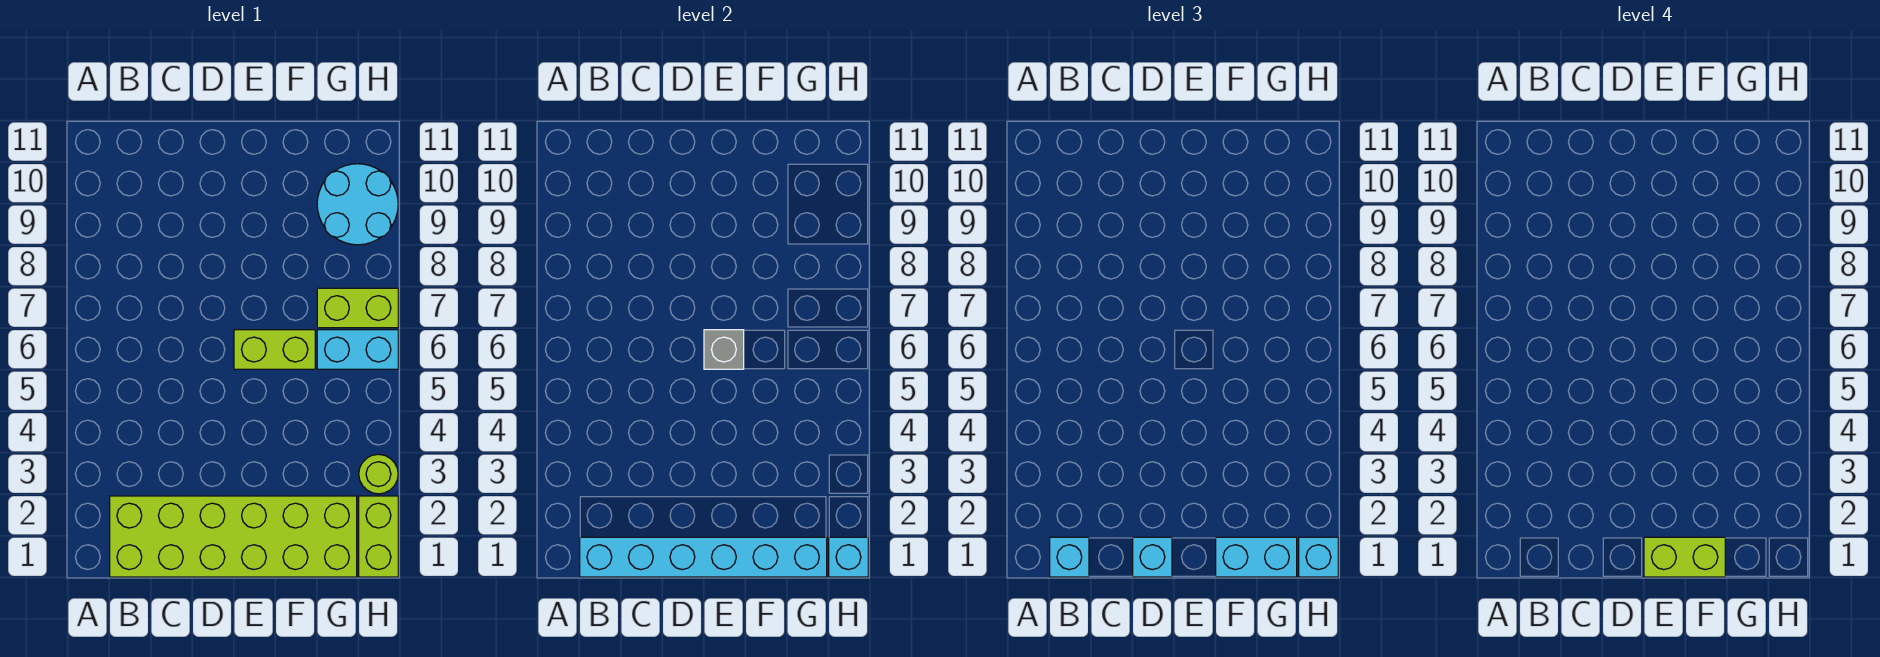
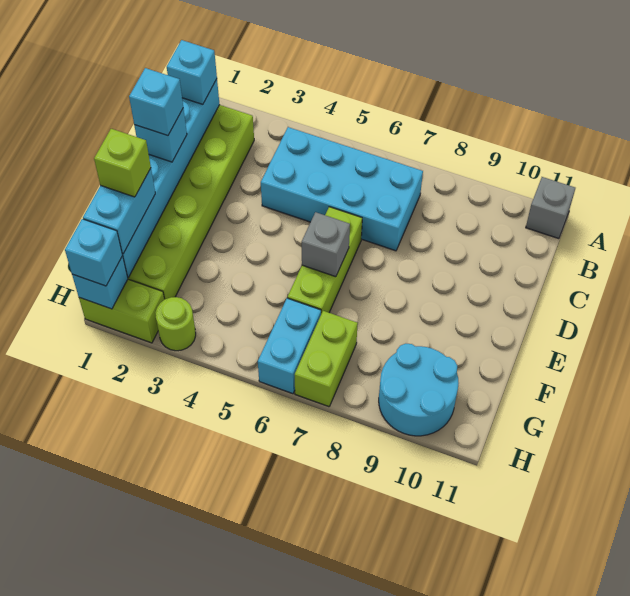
none -> grey 1x1 brick [526,177,575,239]
none -> cyan 2x4 brick [261,127,423,251]
none -> cyan 1x1 brick [129,68,183,136]
lime 1x2 brick [1644,537,1725,577] -> lime 1x1 brick [94,129,151,197]
lime 1x2 brick [234,330,315,369] -> lime 1x3 brick [288,207,362,314]

